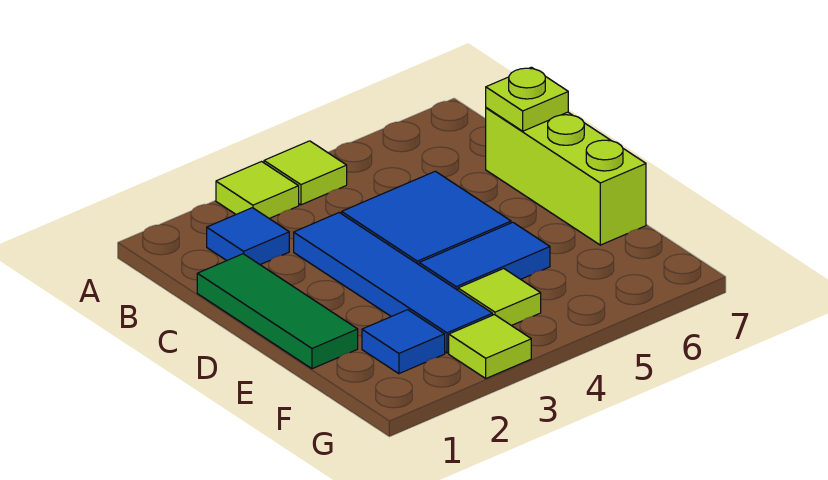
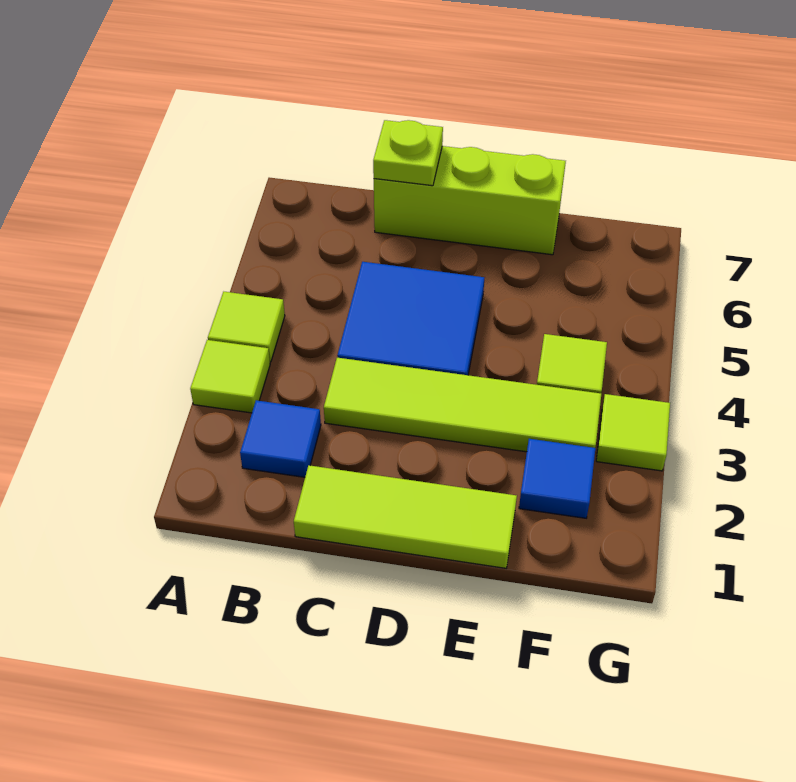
green 1x3 tile [197,254,358,369] -> lime 1x3 tile [294,465,517,568]
blue 1x4 tile [294,213,493,353] -> lime 1x4 tile [324,358,601,452]
blue 1x2 tile [419,222,550,290] -> none

